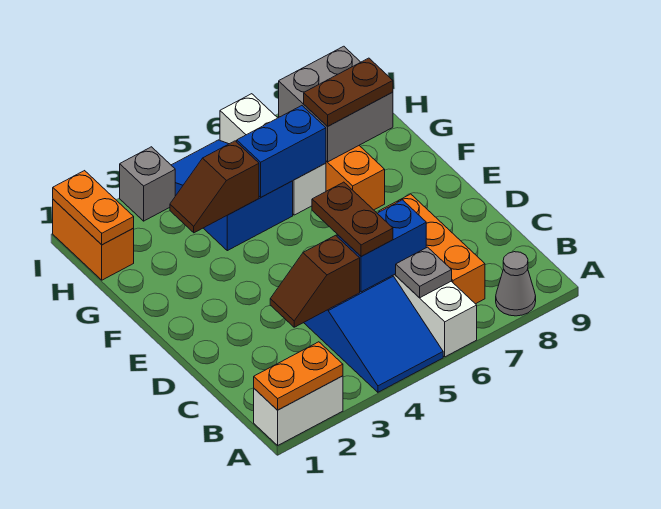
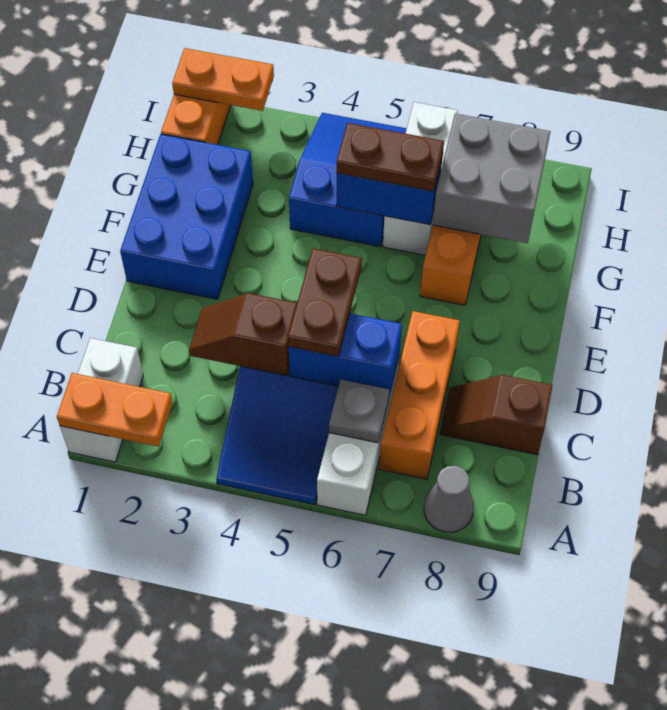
white 1x2 brick [254,376,343,445] -> white 1x2 brick turned to [60,338,143,462]
none -> blue 2x3 brick [120,134,253,299]
brown 1x2 slope [170,141,259,233] -> brown 1x2 slope moved to [440,375,553,455]
brown 1x2 plate [304,58,393,127] -> brown 1x2 plate moved to [337,123,444,191]
orange 1x2 plate [53,171,134,245] -> orange 1x2 plate turned to [172,48,274,111]
grey 1x1 brick [120,147,175,221] -> none

